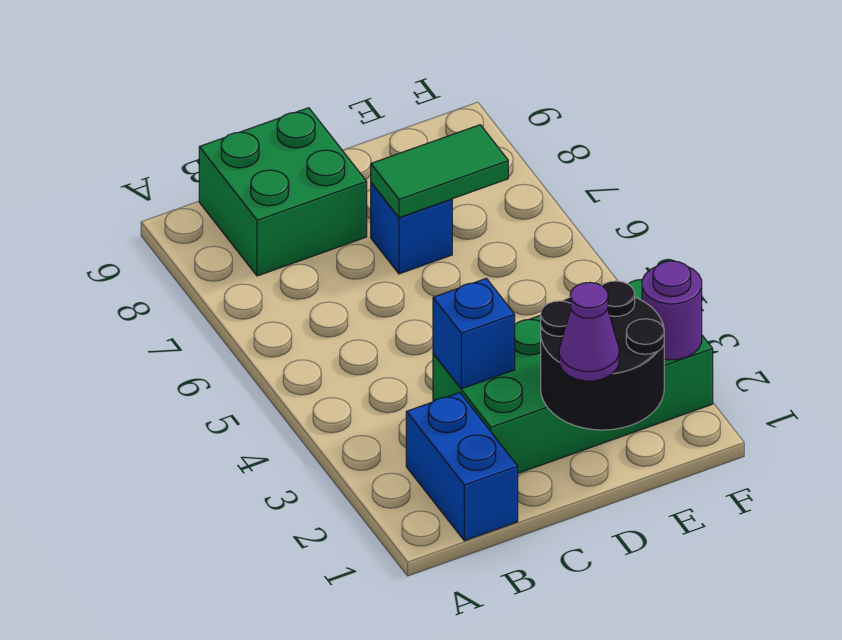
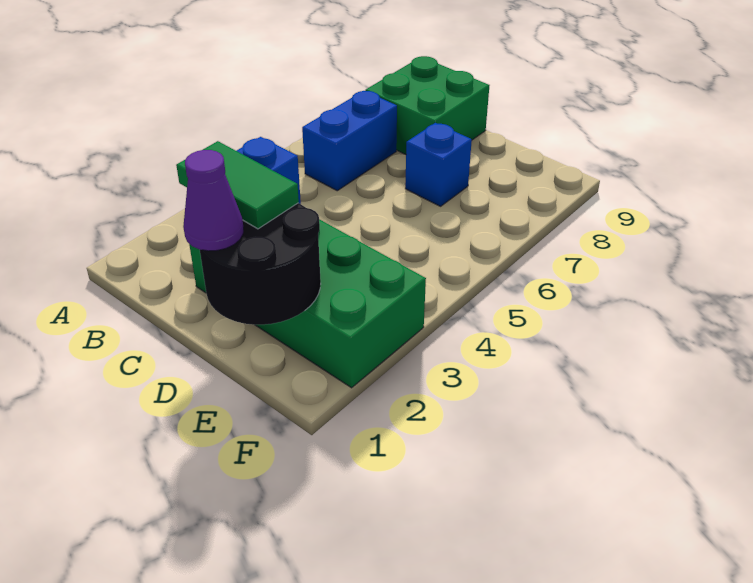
blue 1x2 brick [406,392,518,541] -> blue 1x2 brick moved to [302,91,397,191]
green 1x2 tile [371,125,508,218] -> green 1x2 tile moved to [176,141,299,229]
purple 1x1 round brick [642,261,702,360] -> none

